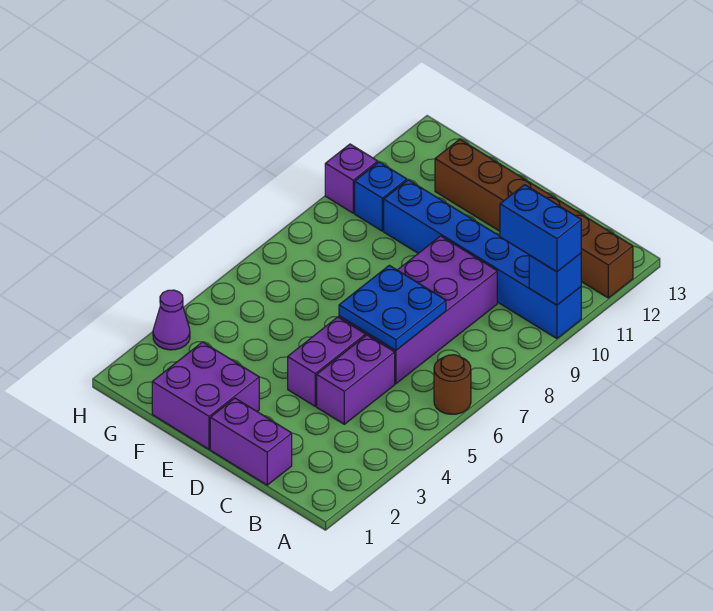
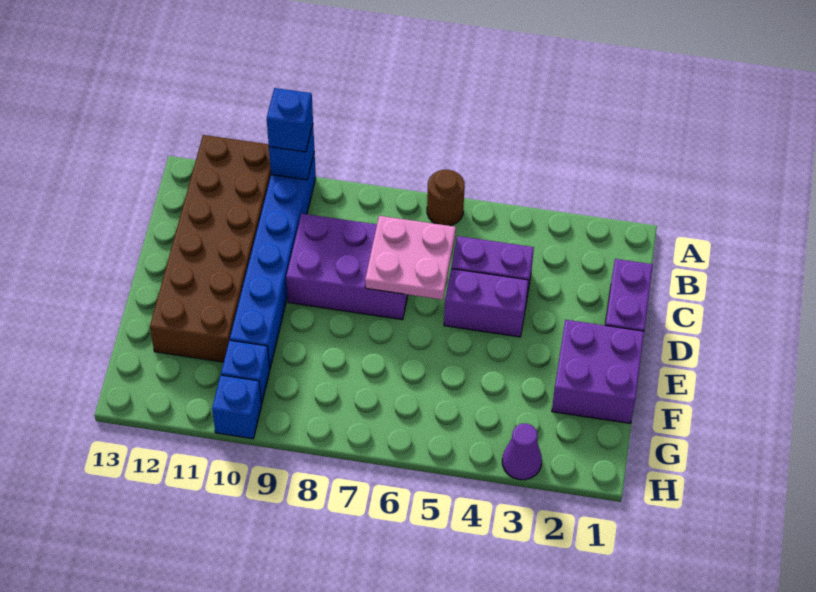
blue 1x2 brick [500,185,581,272] -> blue 1x1 brick [267,88,313,152]
brown 1x6 brick [435,139,633,298] -> brown 2x6 brick [150,135,271,362]
purple 2x4 brick [339,236,497,384] -> purple 2x3 brick [286,214,408,320]
blue 2x2 plate [339,265,446,350] -> pink 2x2 plate [365,216,456,300]
purple 1x1 brick [325,144,378,213] -> blue 1x1 brick [212,375,262,439]

